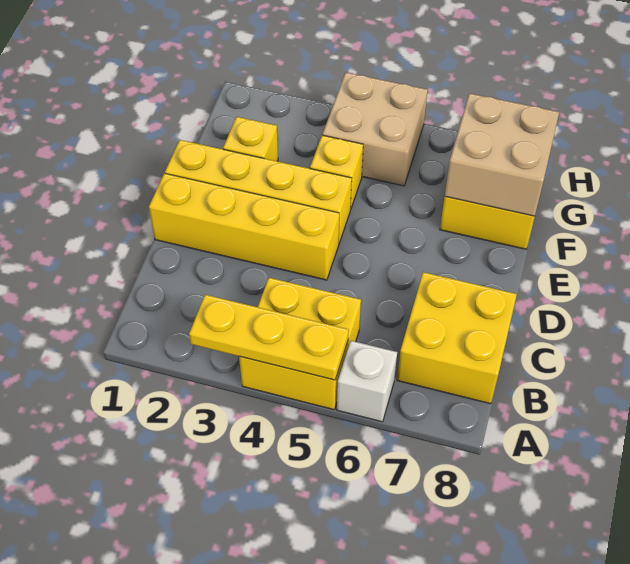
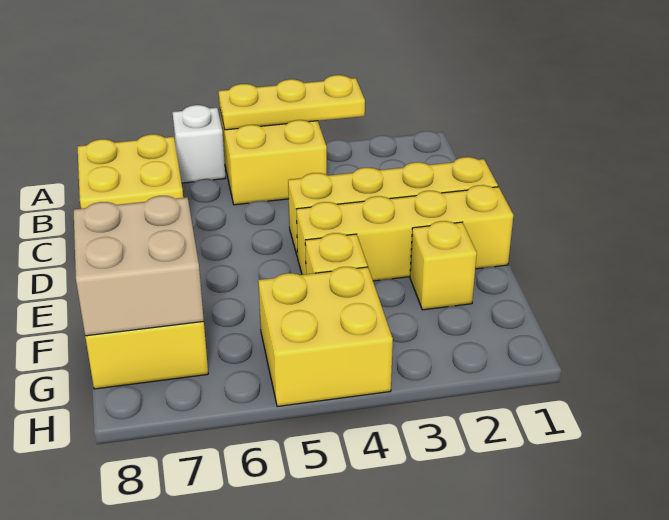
tan 2x2 brick [323,73,428,186] -> yellow 2x2 brick [258,267,393,407]

